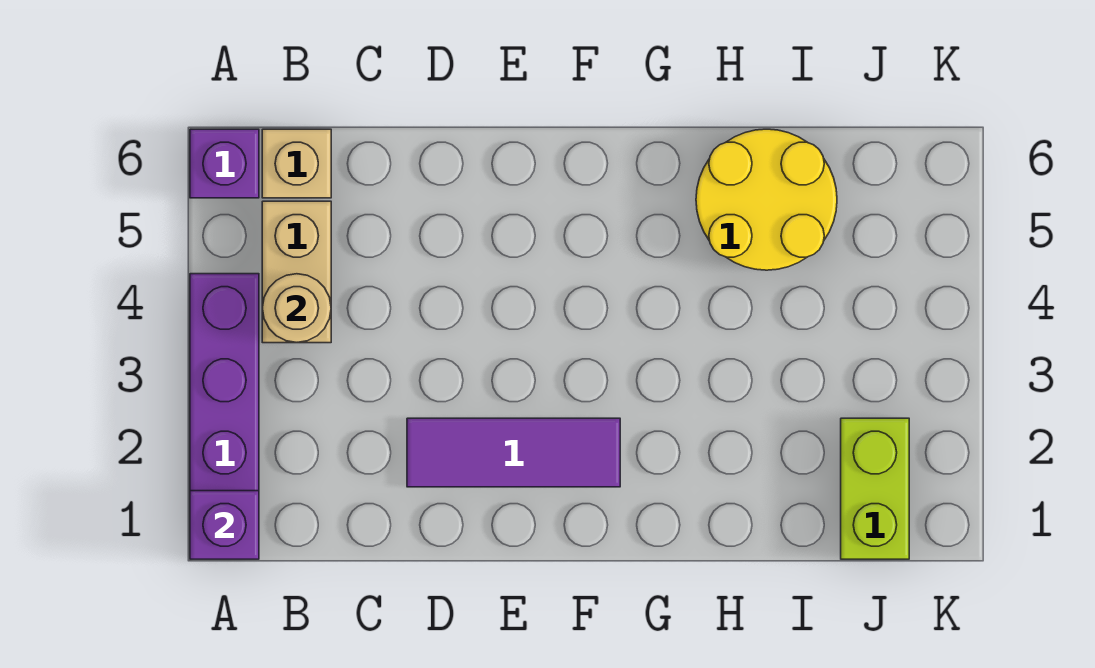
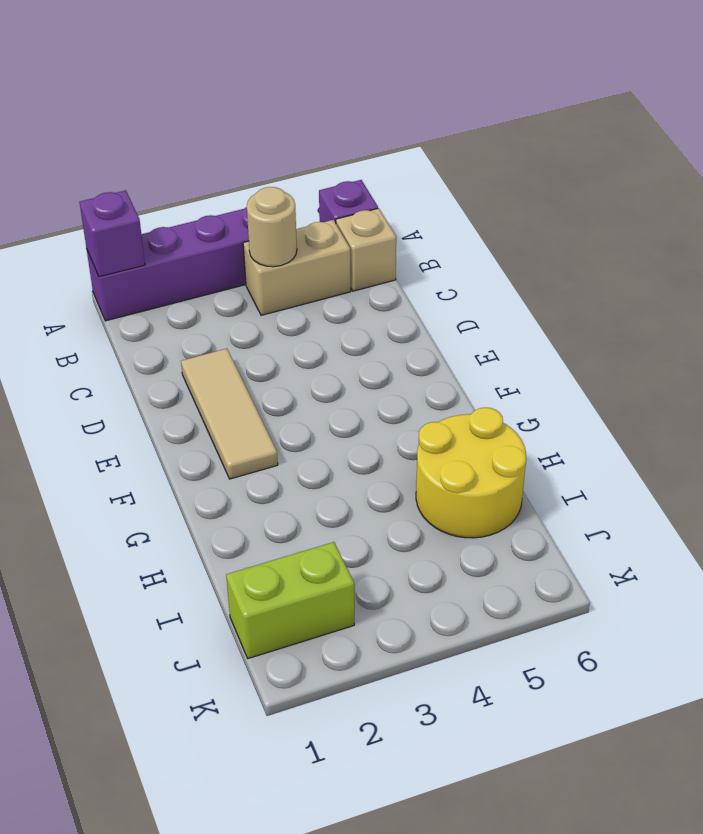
purple 1x3 tile [407,418,620,487] -> tan 1x3 tile [181,349,278,479]

